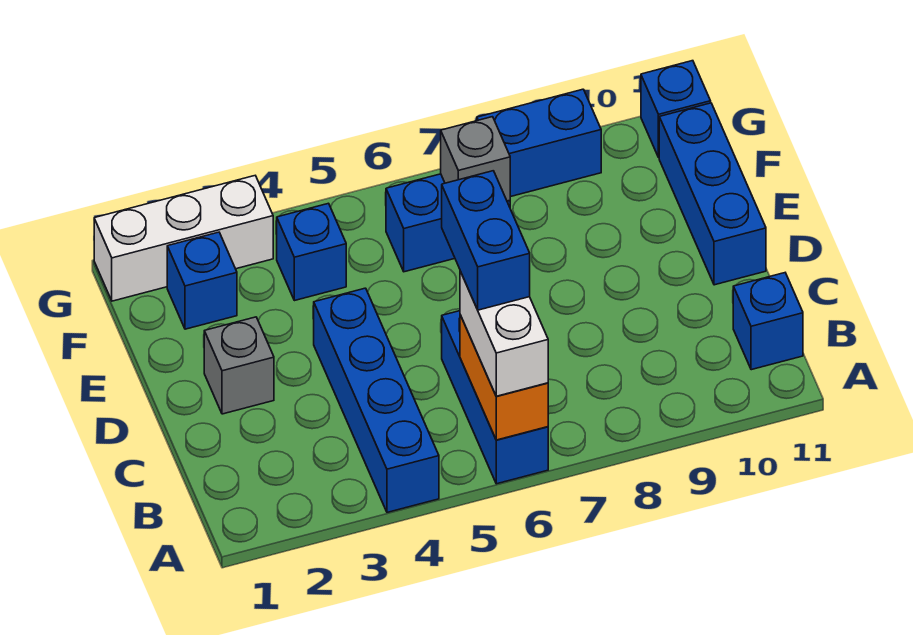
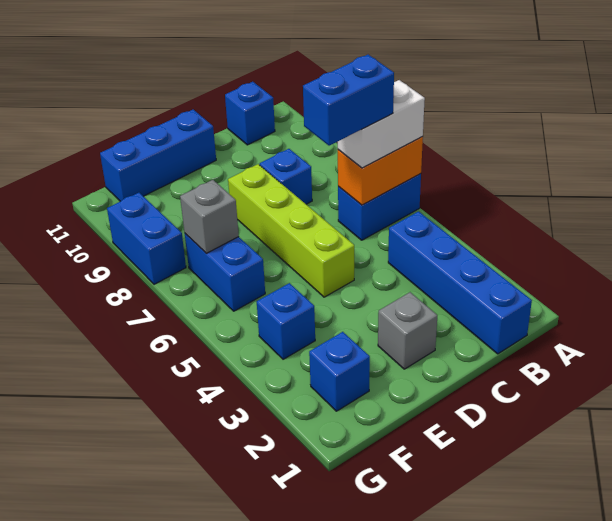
blue 1x4 brick [314,288,439,512] -> blue 1x4 brick turned to [388,212,532,354]
blue 1x3 brick [442,311,548,484] -> blue 1x2 brick [338,174,421,240]
none -> lime 1x4 brick [228,164,354,297]
white 1x3 brick [94,176,273,301] -> none
blue 1x1 brick [641,61,711,157] -> blue 1x1 brick moved to [260,149,312,204]

